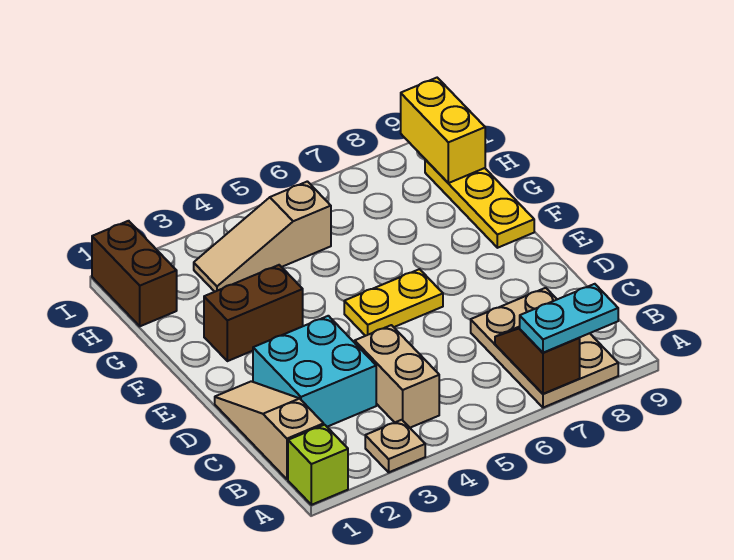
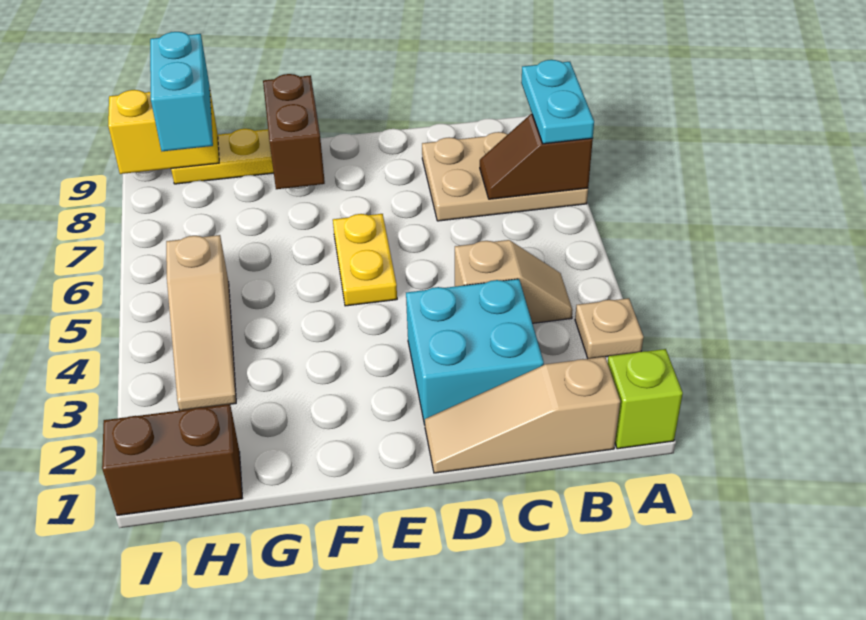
tan 1x2 brick [355,325,439,428] -> tan 1x2 slope [455,240,573,323]
brown 1x2 brick [204,265,303,361] -> brown 1x2 brick moved to [263,74,325,189]
none -> cyan 1x2 brick [150,32,213,151]

